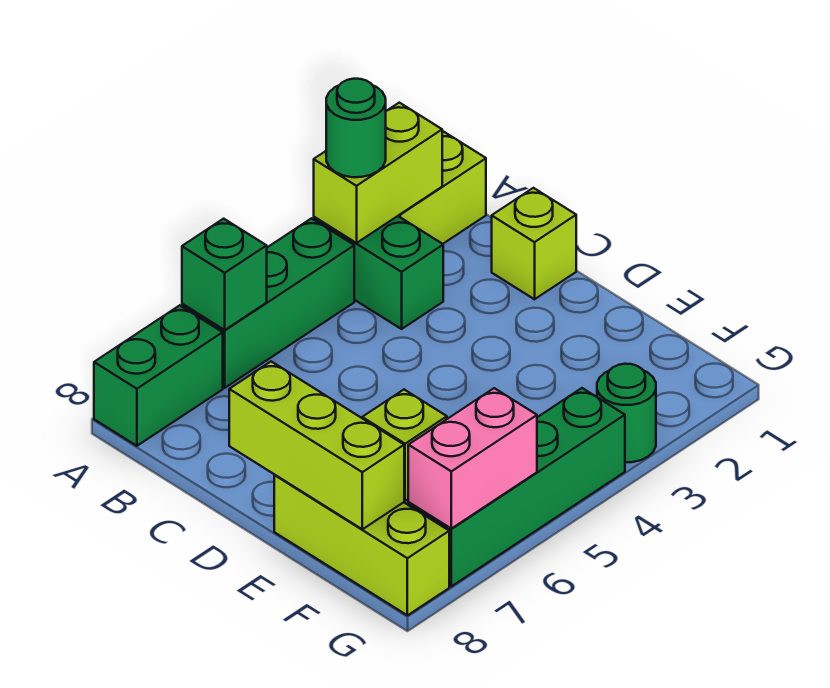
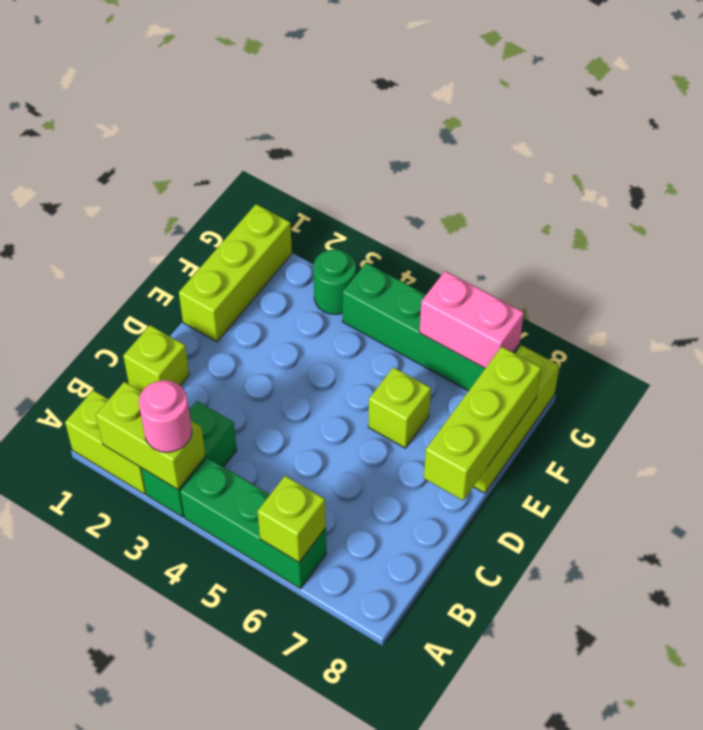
green 1x1 round brick [326,79,386,177] -> pink 1x1 round brick [139,380,192,452]
green 1x1 brick [182,219,267,330] -> lime 1x1 brick [257,476,326,562]
green 1x2 brick [94,305,223,446] -> none
none -> lime 1x3 brick [179,204,292,342]

